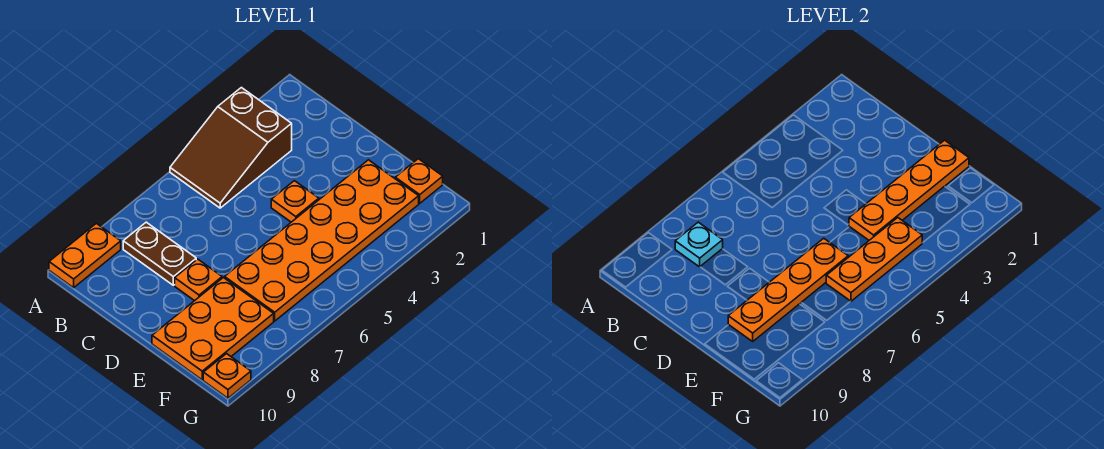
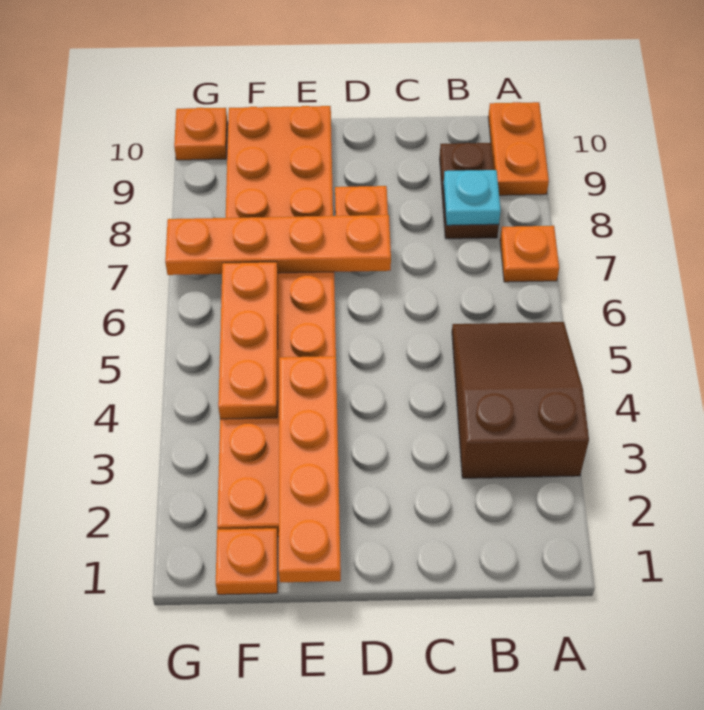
brown 1x2 plate [123,222,196,285] -> brown 1x2 plate turned to [440,143,499,239]
orange 1x1 plate [271,181,319,222] -> orange 1x1 plate moved to [500,226,559,282]
orange 1x4 plate [728,238,848,341] -> orange 1x4 plate turned to [165,215,391,275]

